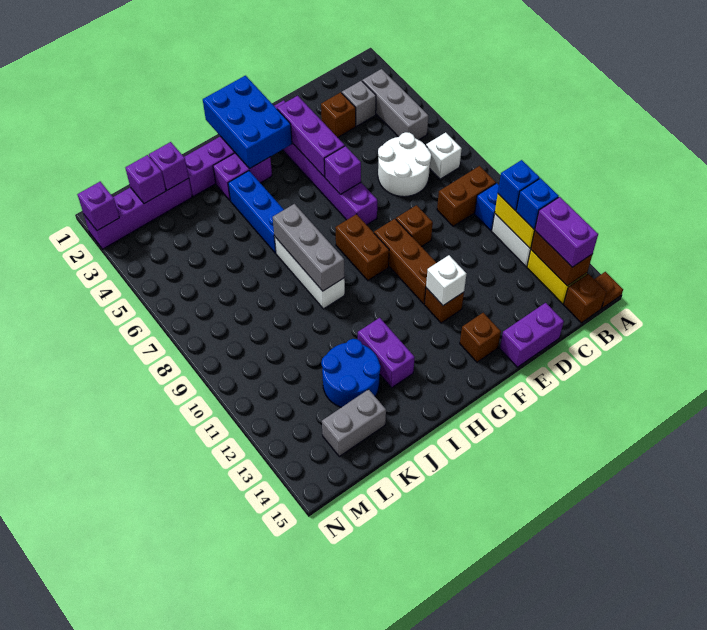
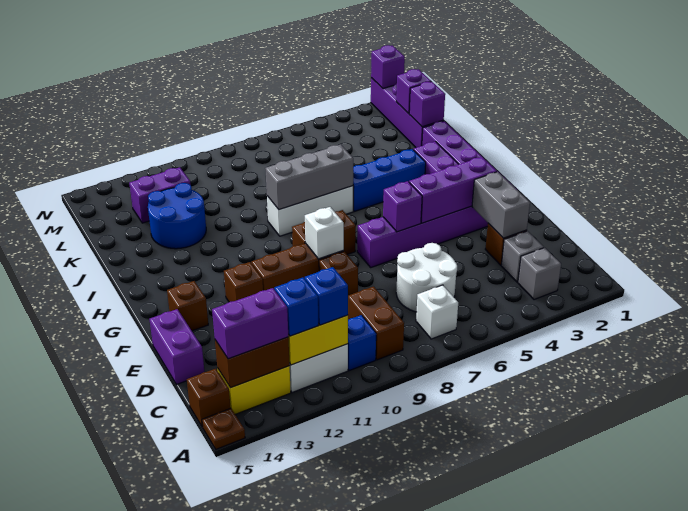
grey 1x3 brick [362,69,428,140] -> grey 1x1 brick [518,248,561,300]
white 1x1 brick [426,255,466,305] -> white 1x1 brick moved to [305,207,344,259]
blue 2x3 brick [203,76,292,169] -> none
purple 1x2 brick [358,318,415,388] -> purple 1x2 brick moved to [129,167,191,223]
grey 1x2 brick [322,389,386,456] -> grey 1x2 brick moved to [472,172,530,238]

